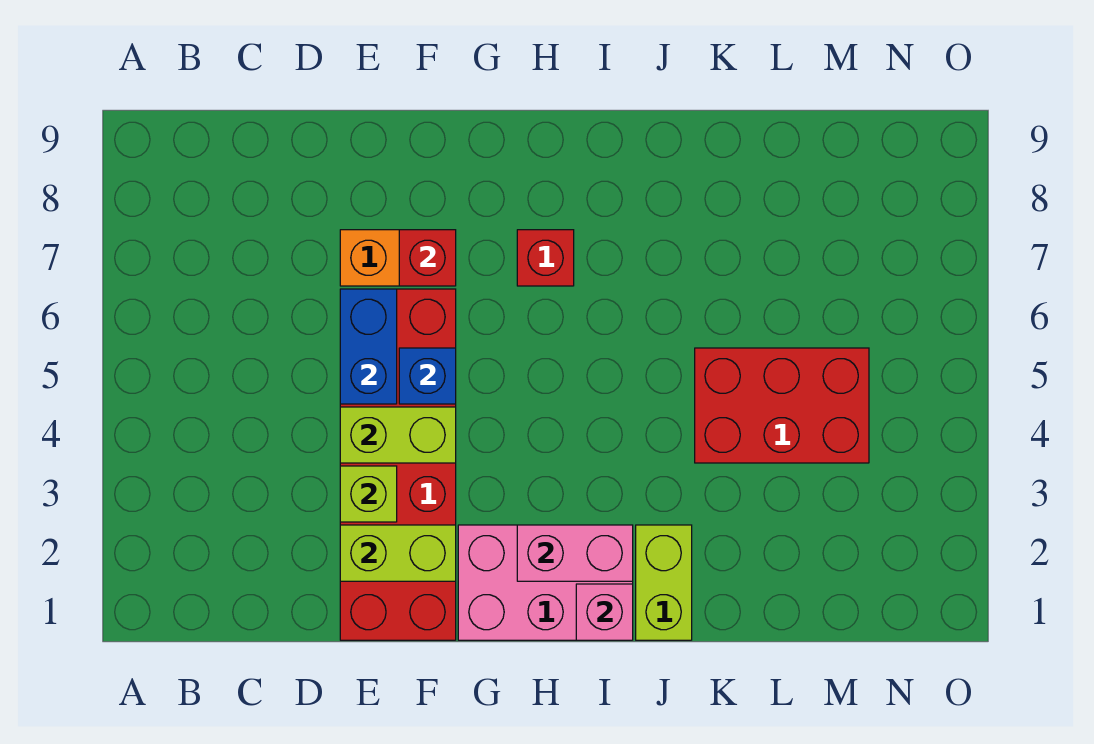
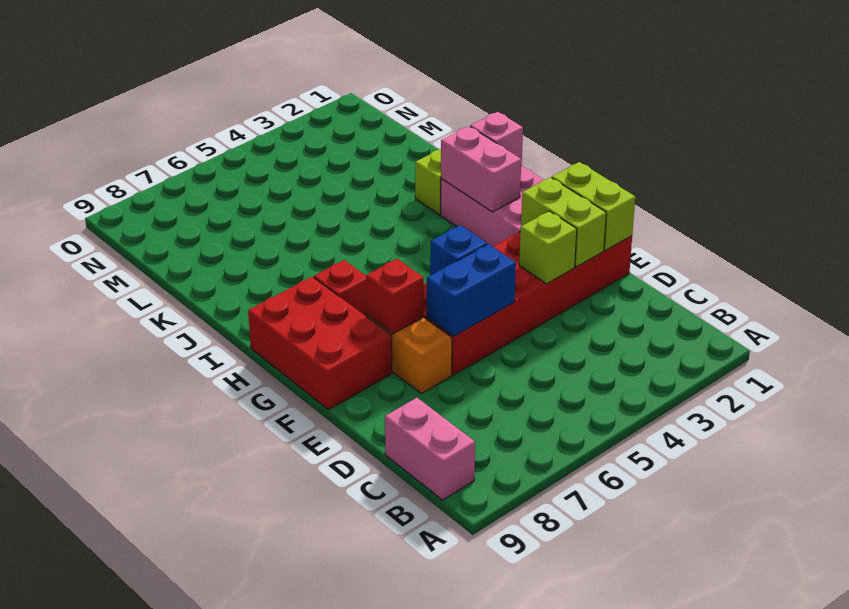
none -> pink 1x2 brick [385,398,475,500]
lime 1x2 brick [340,407,456,463] -> lime 1x2 brick moved to [552,162,635,250]
red 2x3 brick [695,348,869,463] -> red 2x3 brick moved to [248,277,392,410]

